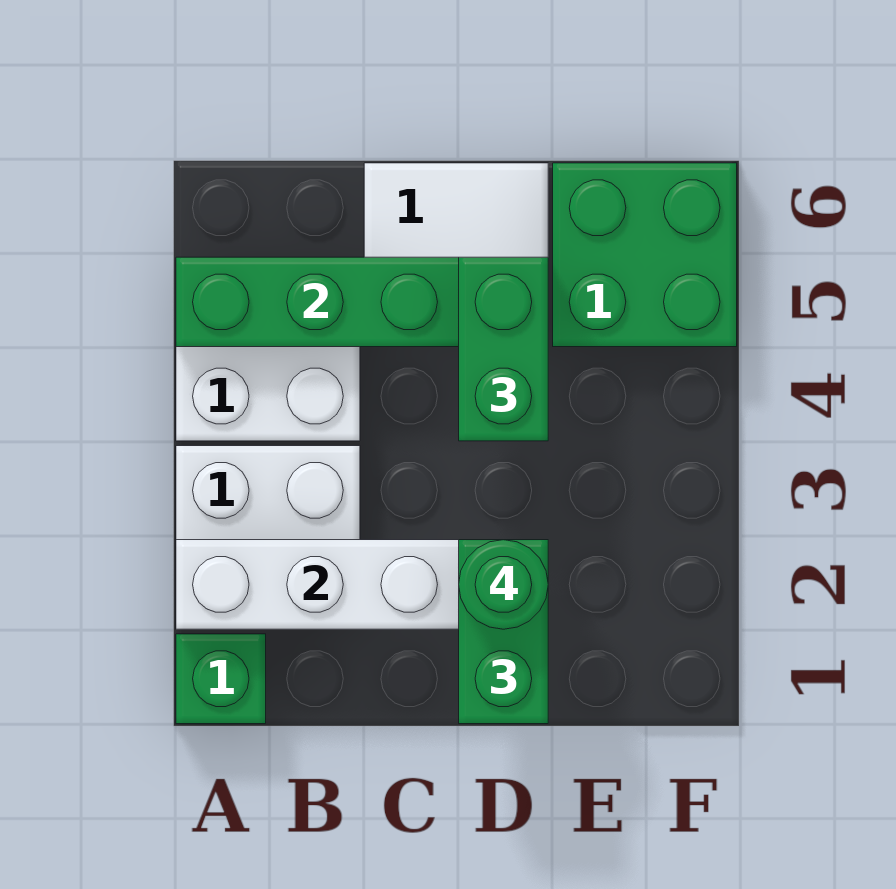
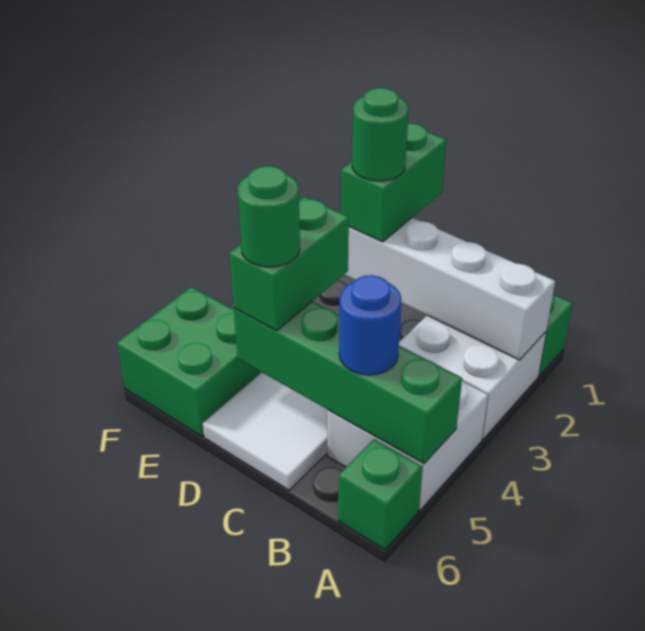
none -> green 1x1 brick [338,439,422,550]
none -> blue 1x1 round brick [339,275,401,375]
none -> green 1x1 round brick [237,166,300,267]

